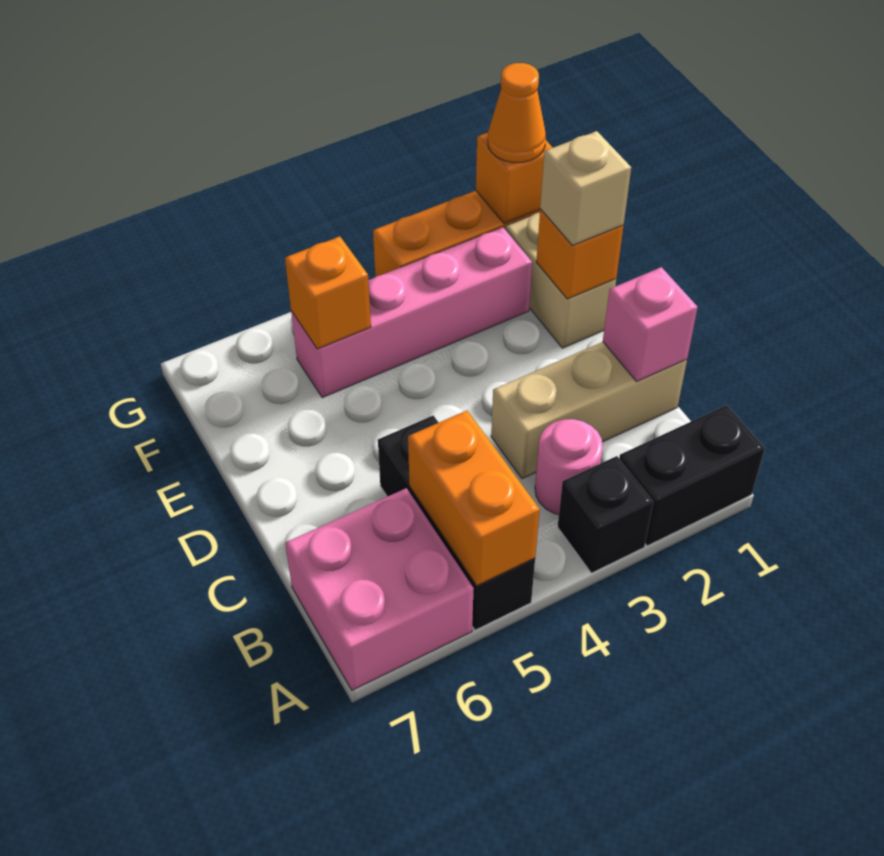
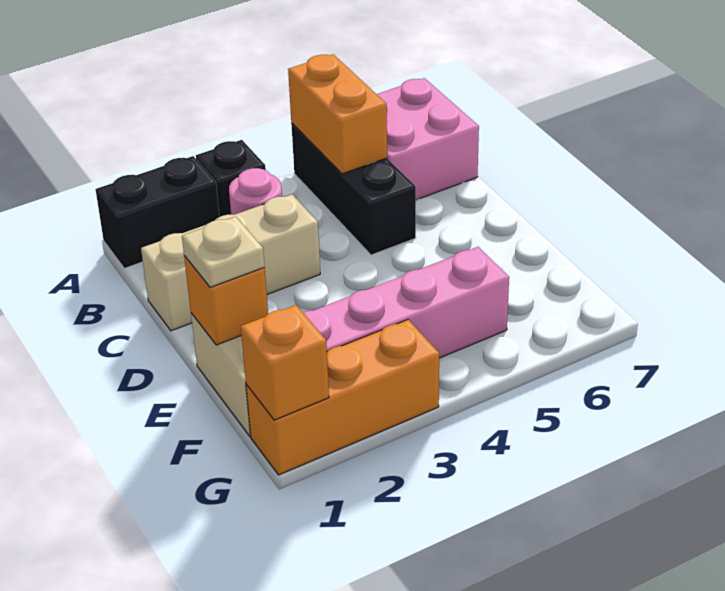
pink 1x1 brick [603,267,698,381] -> none
tan 1x1 brick [540,131,631,246] -> tan 1x1 plate [182,217,265,287]
orange 1x1 brick [285,237,371,349] -> none
orange 1x1 cone [488,63,546,163] -> none

